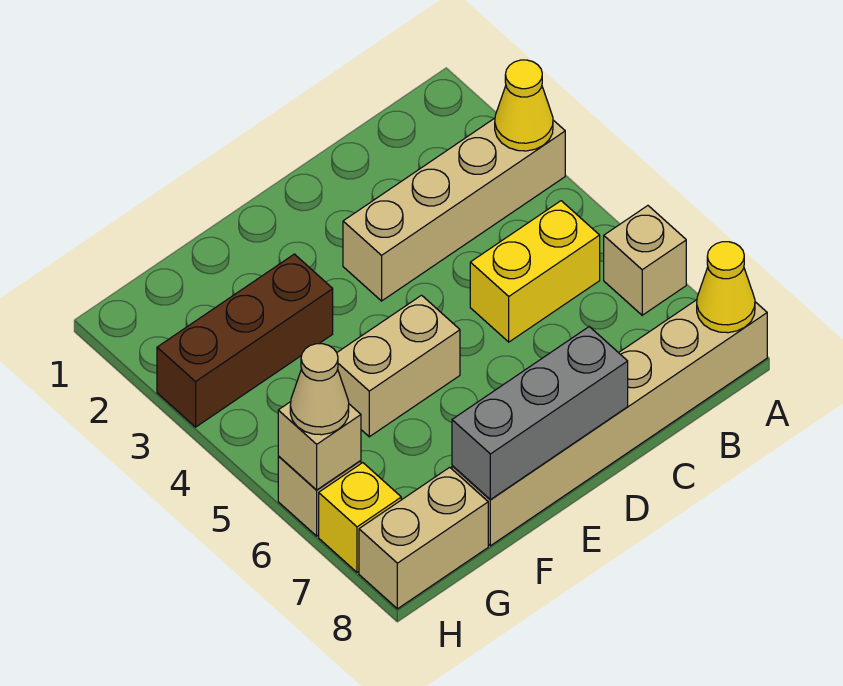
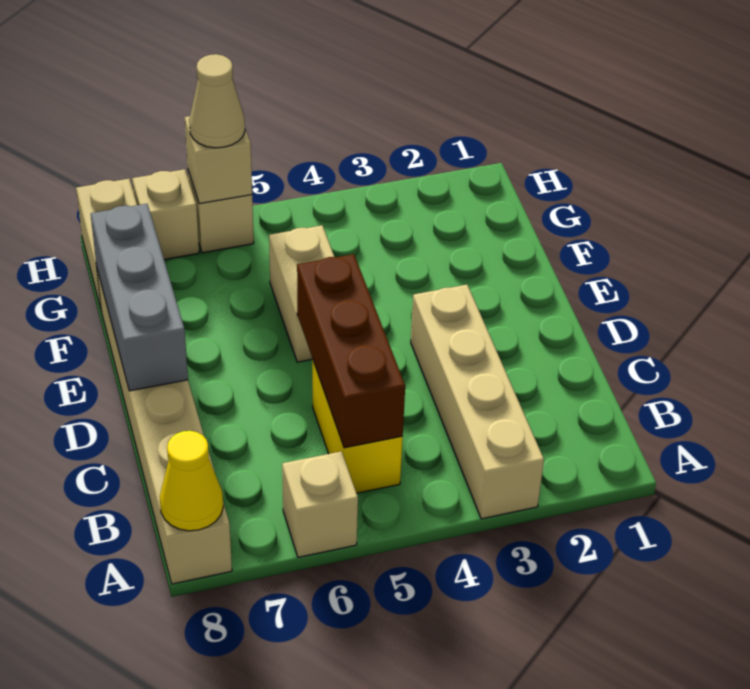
yellow 1x1 cone [495,60,553,151] -> none
brown 1x3 brick [157,254,333,427] -> brown 1x3 brick moved to [297,254,405,448]
yellow 1x1 brick [319,463,401,572] -> tan 1x1 brick [132,169,199,260]

